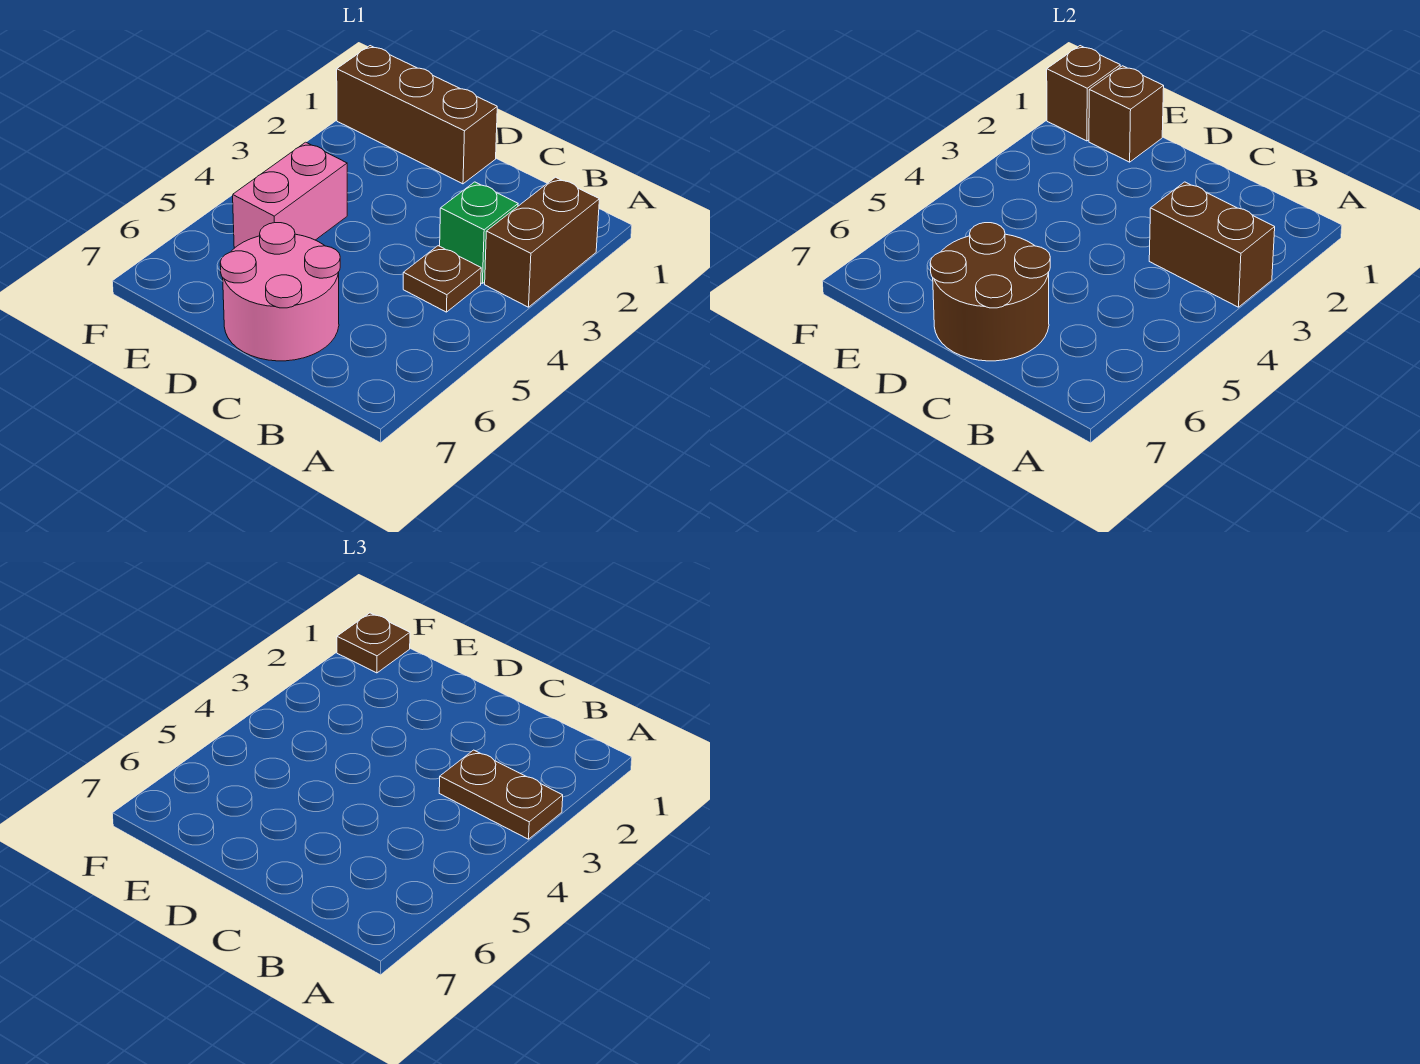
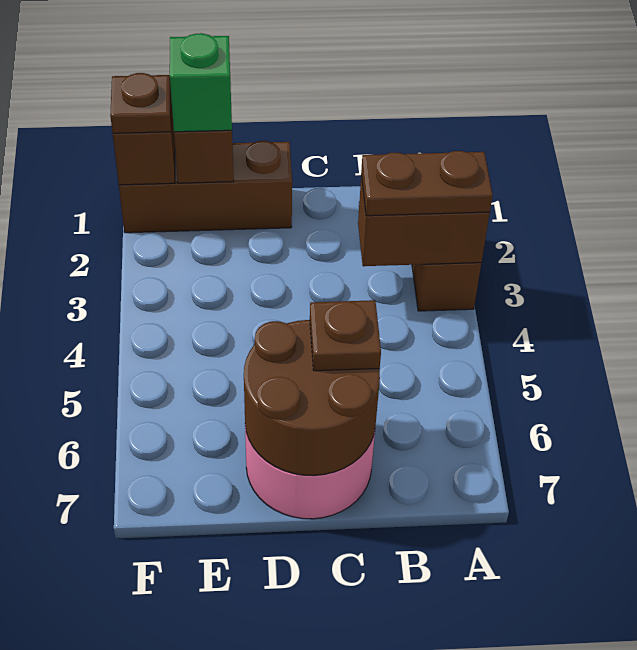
green 1x1 brick [440,182,518,283] -> green 1x1 brick moved to [170,33,232,132]
brown 1x1 plate [403,246,481,312] -> brown 1x1 plate moved to [310,300,381,371]
pink 1x2 brick [233,142,347,248] -> none

